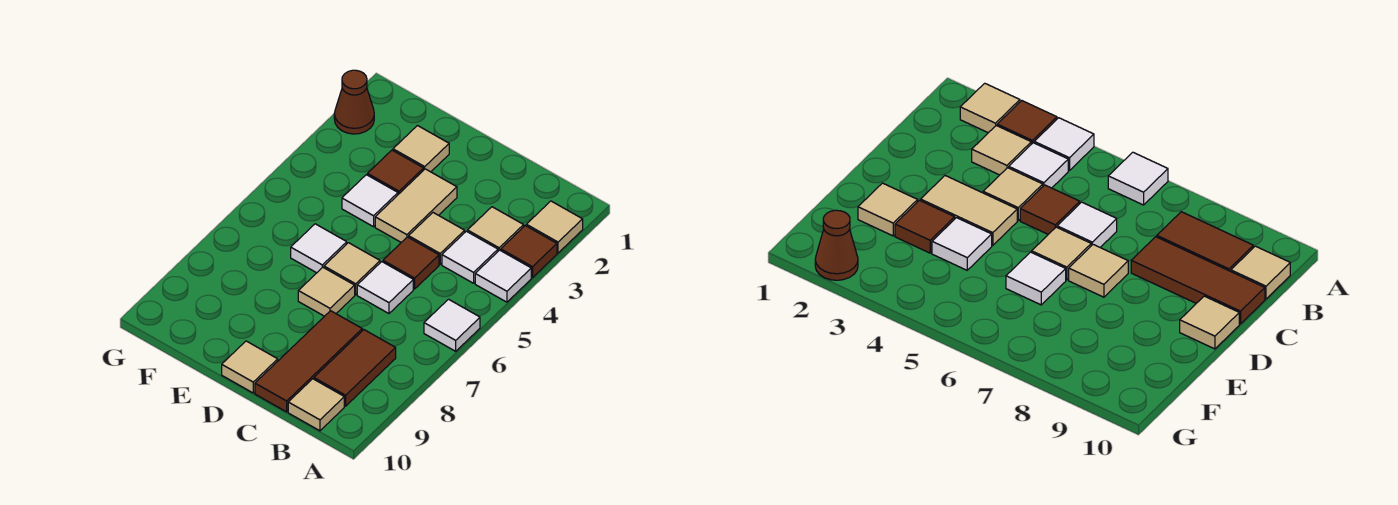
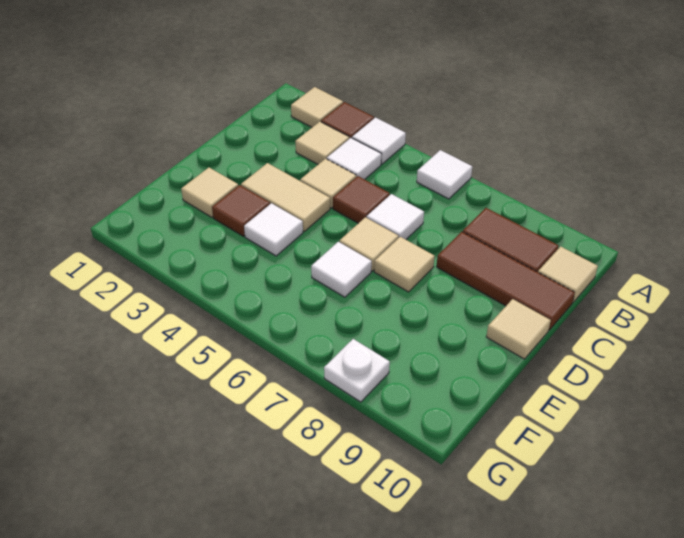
brown 1x1 cone [334,70,374,134] -> none
none -> white 1x1 plate [324,339,390,402]

